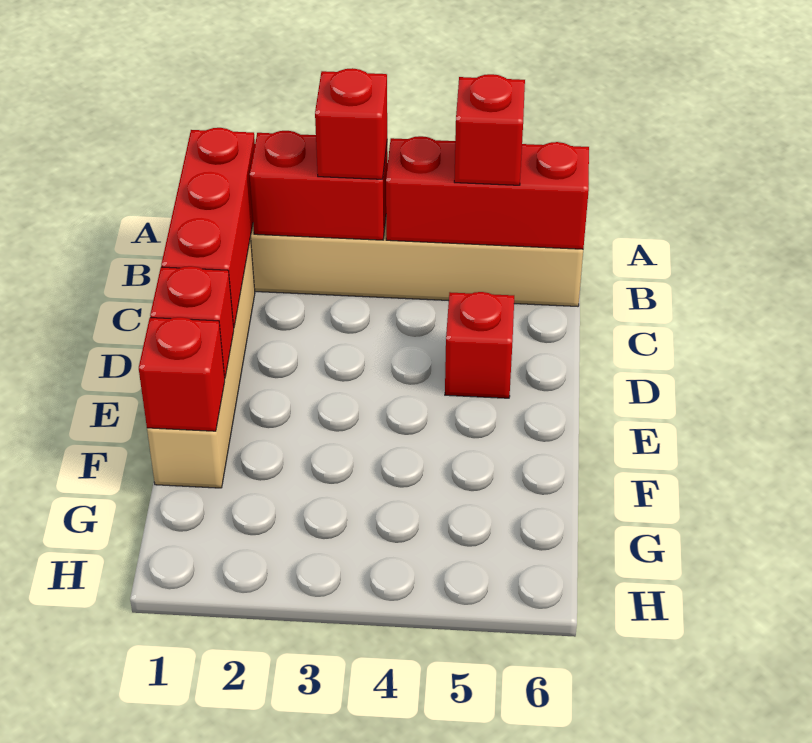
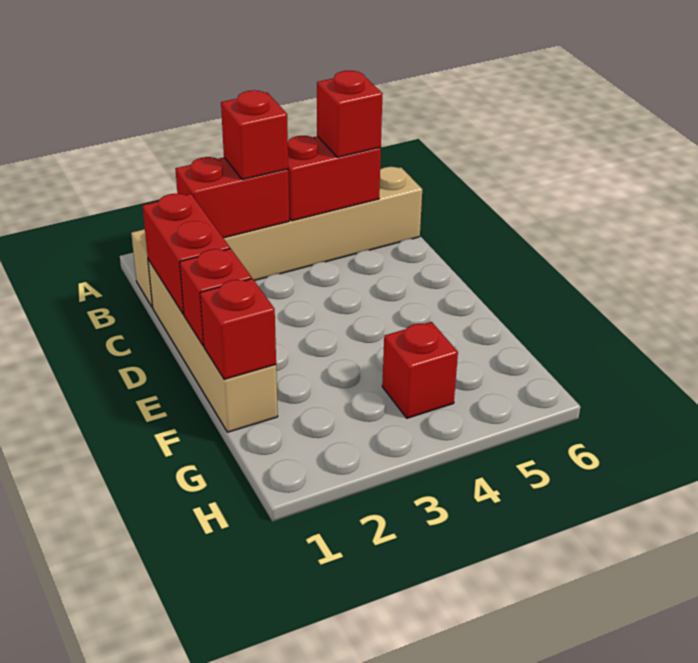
red 1x3 brick [161,128,255,327] -> red 1x2 brick [143,194,230,314]
red 1x3 brick [386,136,589,249] -> red 1x2 brick [288,136,381,221]
red 1x1 brick [445,292,514,398] -> red 1x1 brick moved to [382,322,458,418]

